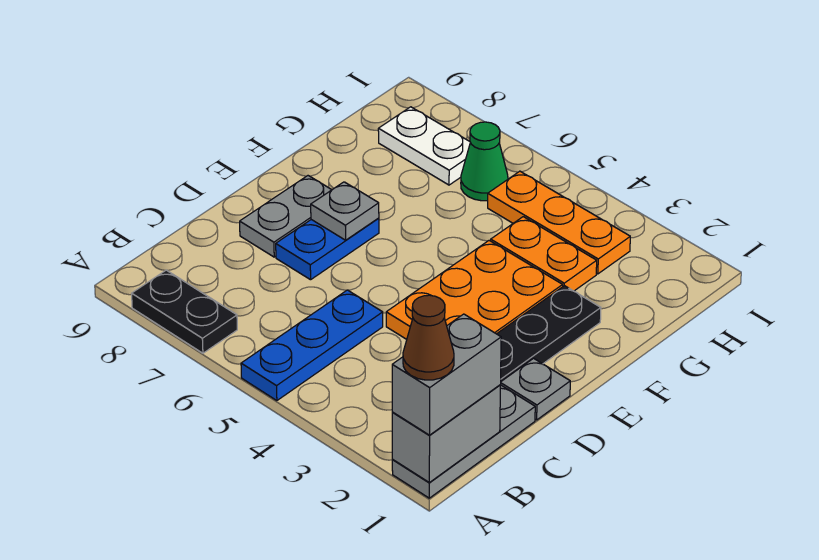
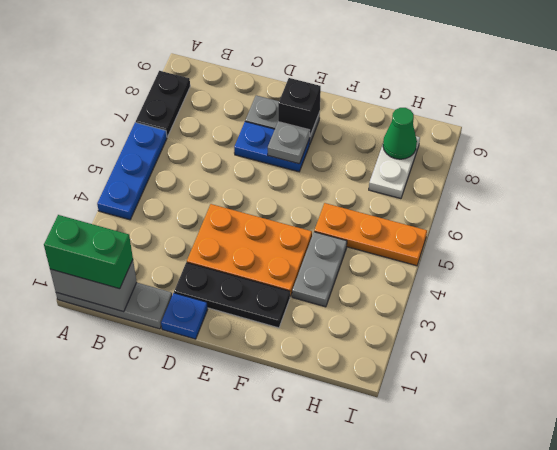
grey 1x2 brick [392,314,501,435] -> green 1x2 brick [44,215,133,289]
brown 1x1 cone [403,295,454,380] -> none
blue 1x3 plate [241,290,383,401] -> blue 1x3 plate turned to [97,122,167,220]
grey 1x1 plate [500,358,570,420] -> blue 1x1 plate [161,293,208,339]
none -> black 1x1 brick [278,78,321,136]
orange 1x2 plate [491,217,597,291] -> grey 1x2 plate [292,232,347,307]
orange 1x3 plate [488,171,630,274] -> orange 1x3 plate turned to [314,203,427,266]
green 1x1 cone [461,122,508,201] -> green 1x1 cone moved to [383,108,417,159]

